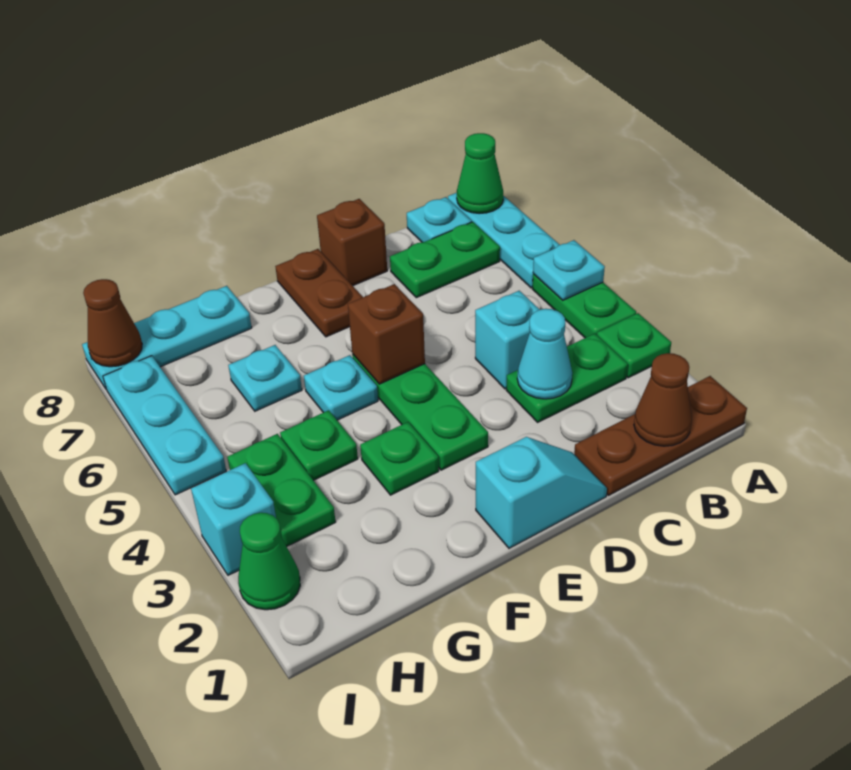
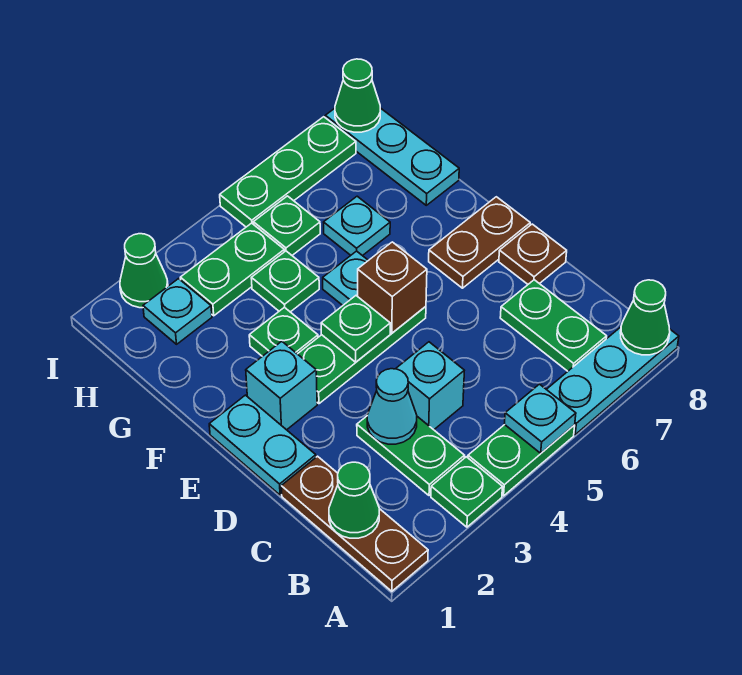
brown 1x1 cone [634,353,692,446] -> green 1x1 cone [329,462,379,538]
cyan 1x1 plate [407,197,472,242] -> cyan 1x1 plate moved to [143,279,212,344]
cyan 1x2 slope [476,437,607,548] -> cyan 1x2 plate [209,395,316,495]
brown 1x1 brick [317,199,387,286] -> brown 1x1 plate [499,224,567,284]
none -> green 1x1 plate [321,296,390,362]
none -> green 1x1 plate [253,196,320,255]
cyan 1x1 brick [191,463,276,575] -> cyan 1x1 brick moved to [246,341,317,430]
cyan 1x3 plate [103,356,226,495] -> green 1x3 plate [220,117,356,227]
brown 1x1 cone [83,279,142,367] -> green 1x1 cone [335,59,380,132]

